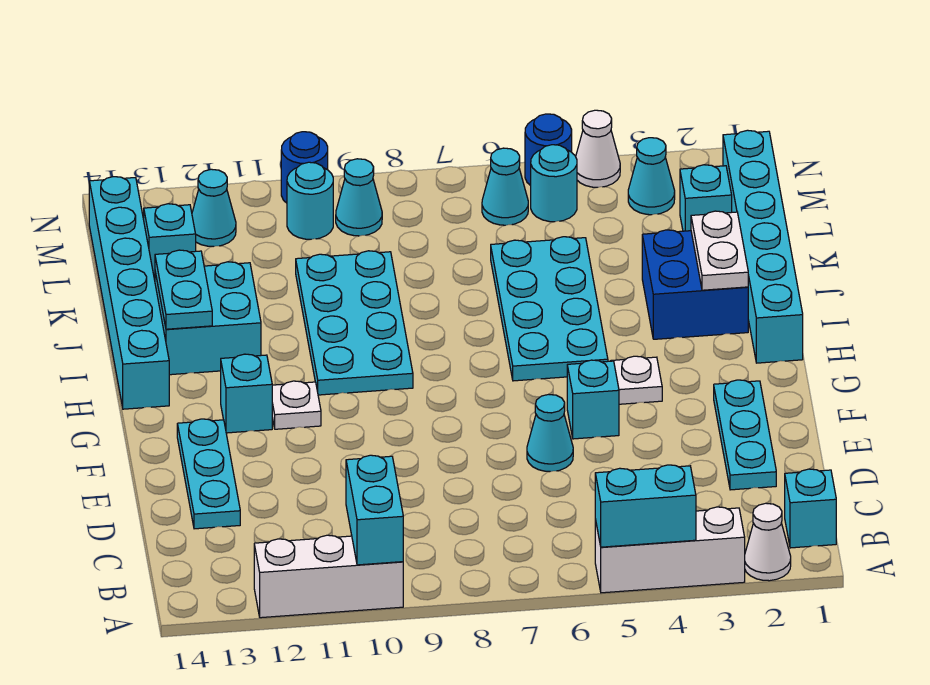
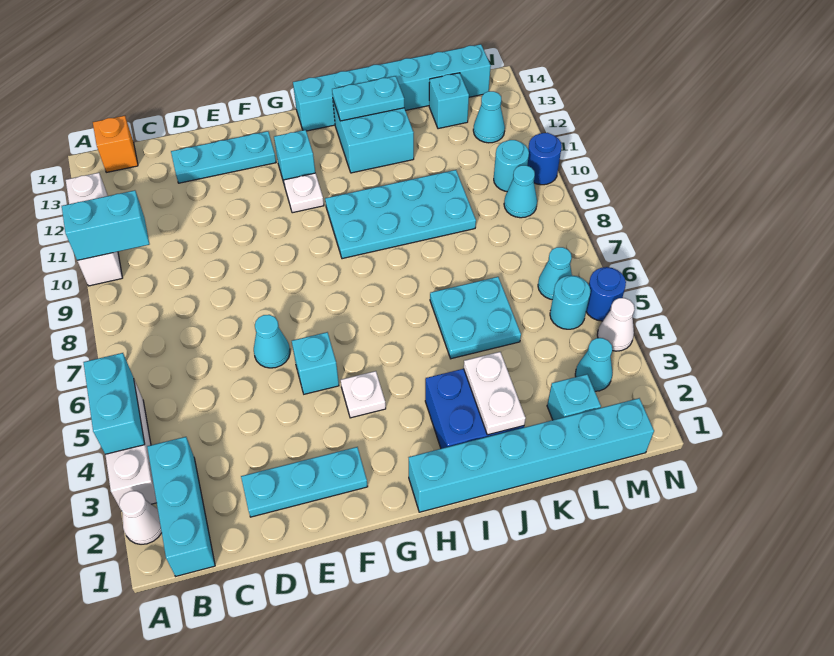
cyan 1x1 brick [785,469,836,548] -> cyan 1x3 brick [147,437,215,576]
none -> orange 1x1 brick [93,116,138,172]
cyan 2x4 plate [491,237,608,381] -> cyan 2x2 plate [430,277,521,359]
white 1x2 plate [691,211,748,290] -> white 1x2 plate turned to [464,352,526,435]

